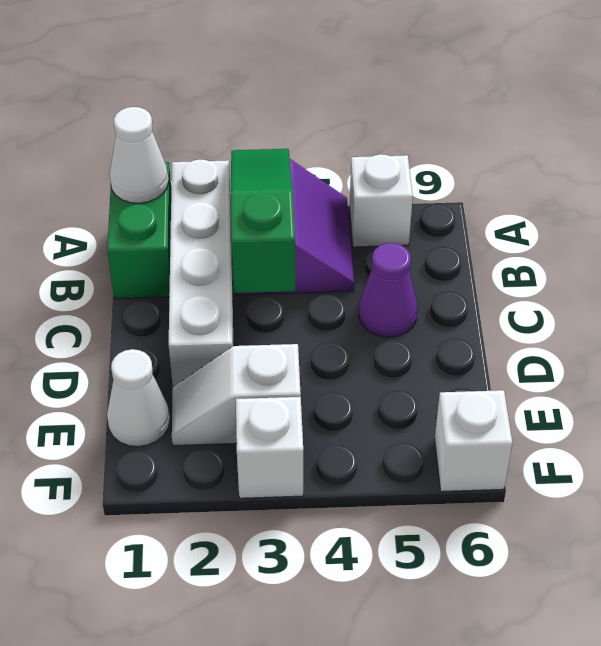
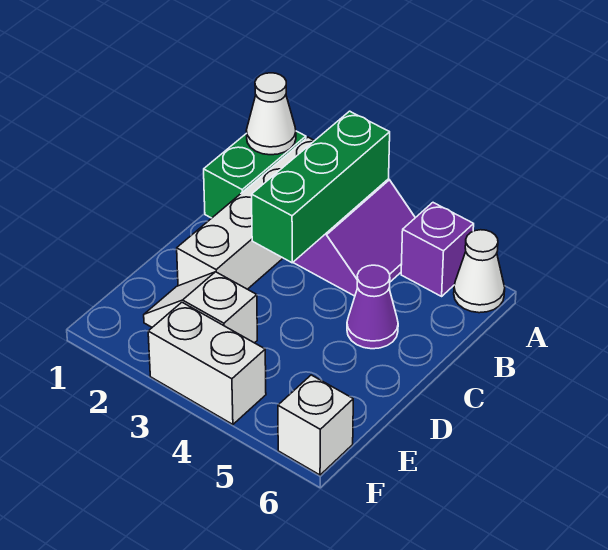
green 1x3 slope [231,149,295,293] -> green 1x3 brick [252,111,390,263]
white 1x1 brick [350,154,413,247] -> purple 1x1 brick [401,203,474,296]
white 1x1 cone [107,349,170,447] -> white 1x1 cone moved to [454,230,505,313]
white 1x1 brick [236,397,303,498] -> white 1x2 brick [148,302,266,424]

